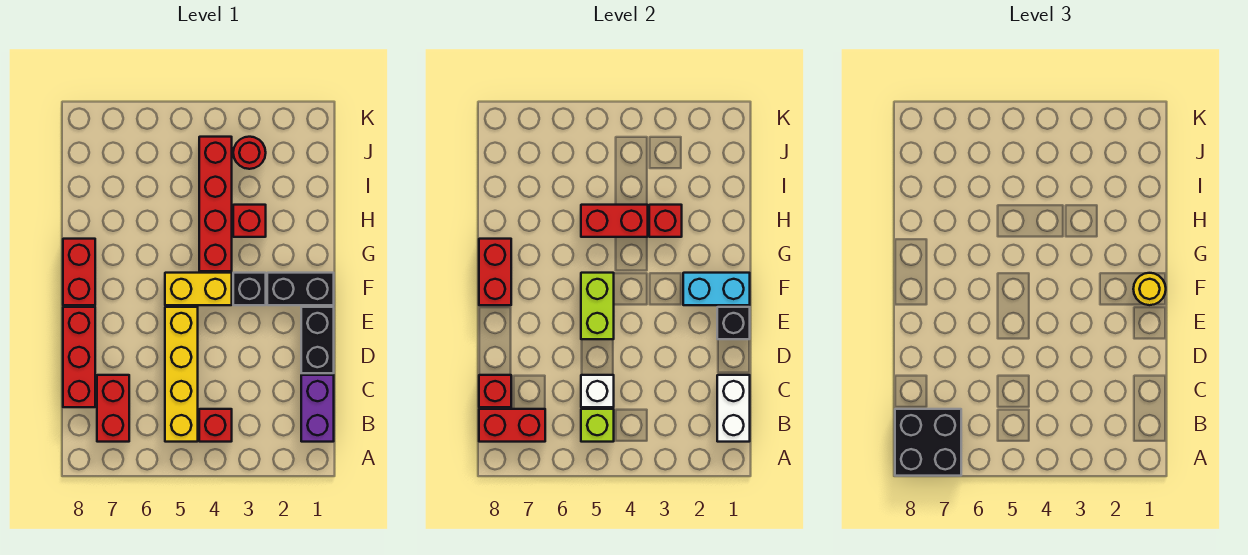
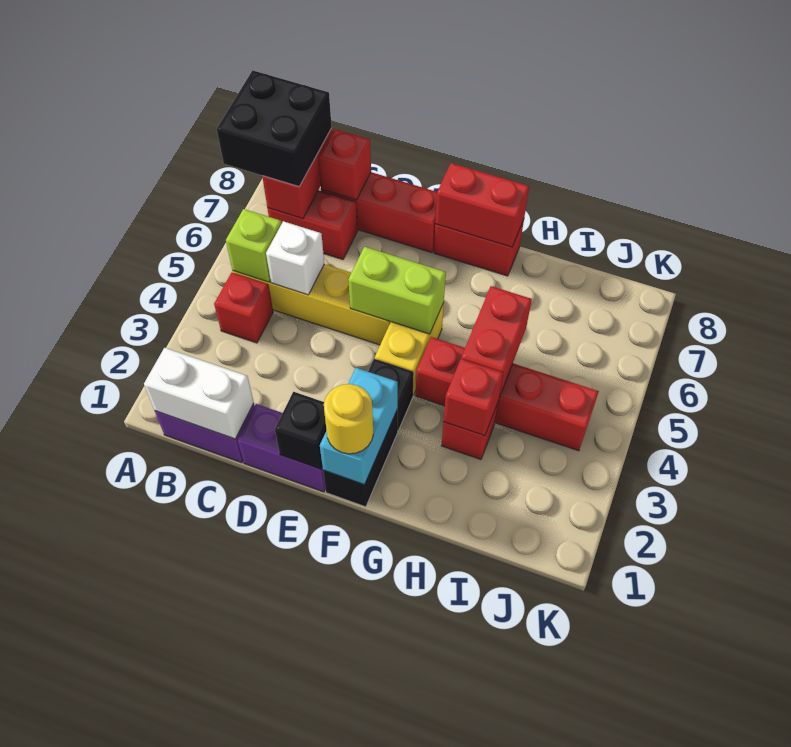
black 1x2 brick [301,307,334,373] -> purple 1x2 brick [238,404,325,492]
red 1x1 round brick [233,137,266,169] -> none

